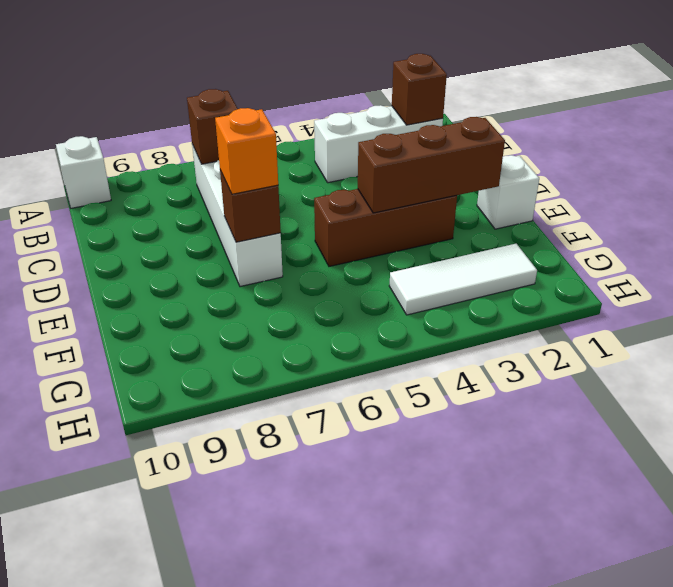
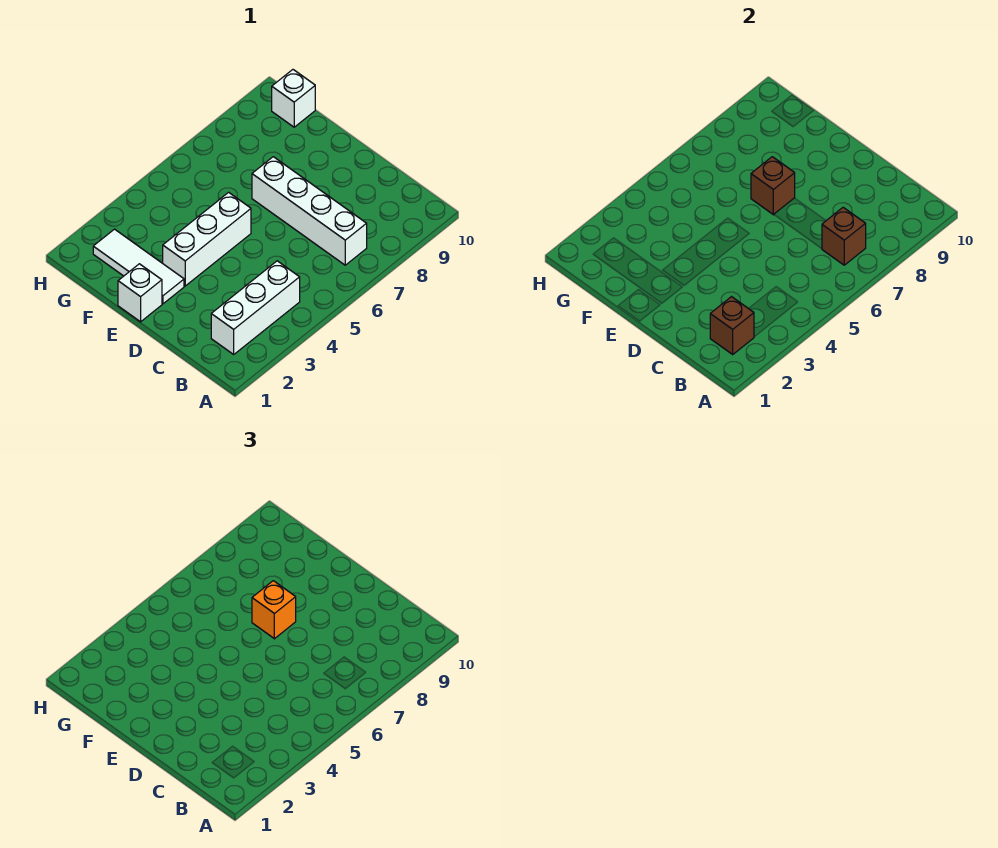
white 1x1 brick [56,136,111,208] -> white 1x1 brick moved to [272,70,315,127]
brown 1x3 brick [358,117,505,213] -> none
brown 1x3 brick [314,189,457,266] -> white 1x3 brick [163,192,251,286]
white 1x3 tile [389,244,537,315] -> white 1x3 tile turned to [93,229,184,304]

